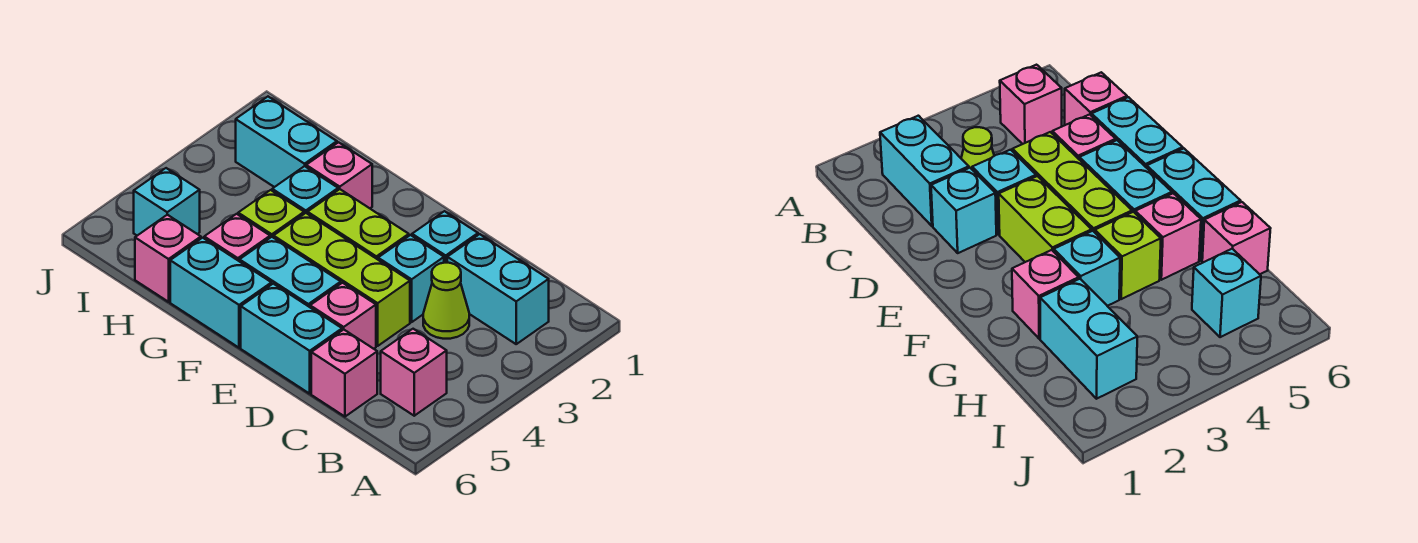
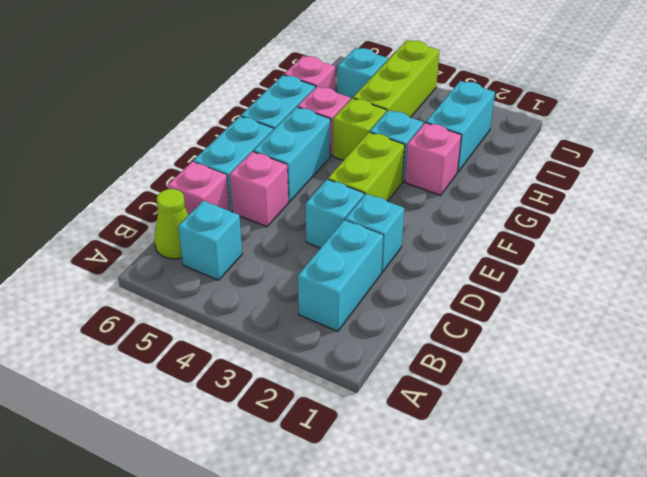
pink 1x1 brick [381,329,447,416] -> cyan 1x1 brick [178,201,242,280]
lime 1x1 cone [423,263,469,339] -> lime 1x1 cone moved to [154,189,188,259]
lime 1x3 brick [274,213,410,346] -> lime 1x3 brick moved to [353,40,439,118]

